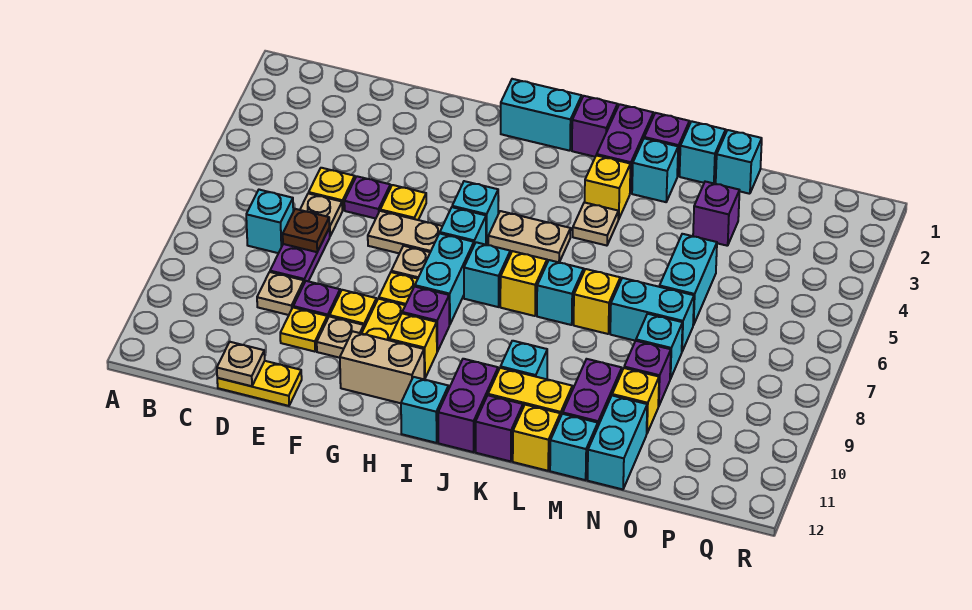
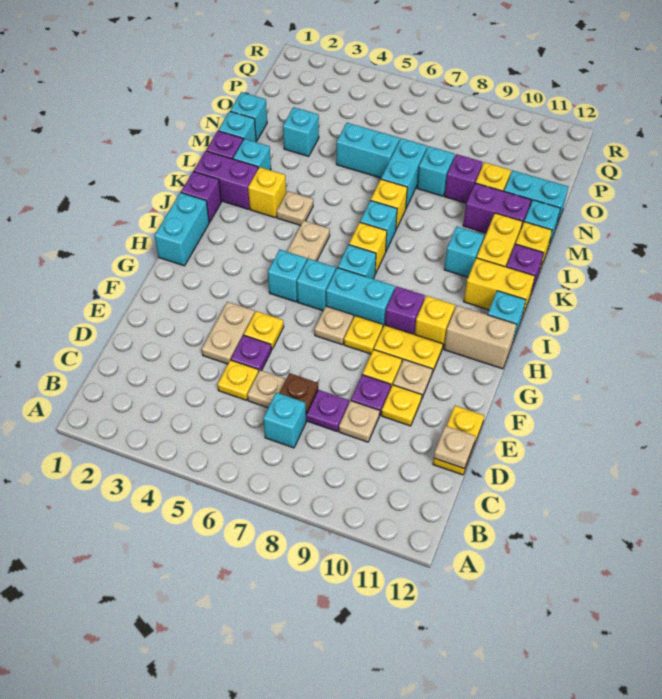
tan 1x2 plate [368,211,442,253] -> tan 1x2 plate moved to [202,302,255,364]
tan 1x2 brick [340,331,424,403] -> tan 1x2 brick turned to [444,305,517,369]
purple 1x2 brick [438,359,498,452] -> yellow 1x2 brick [464,258,535,320]
purple 1x1 brick [693,182,740,246] -> cyan 1x1 brick [283,107,319,156]

